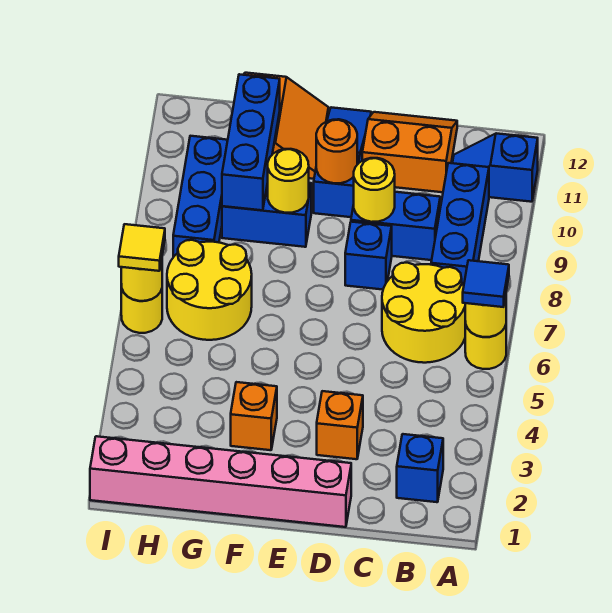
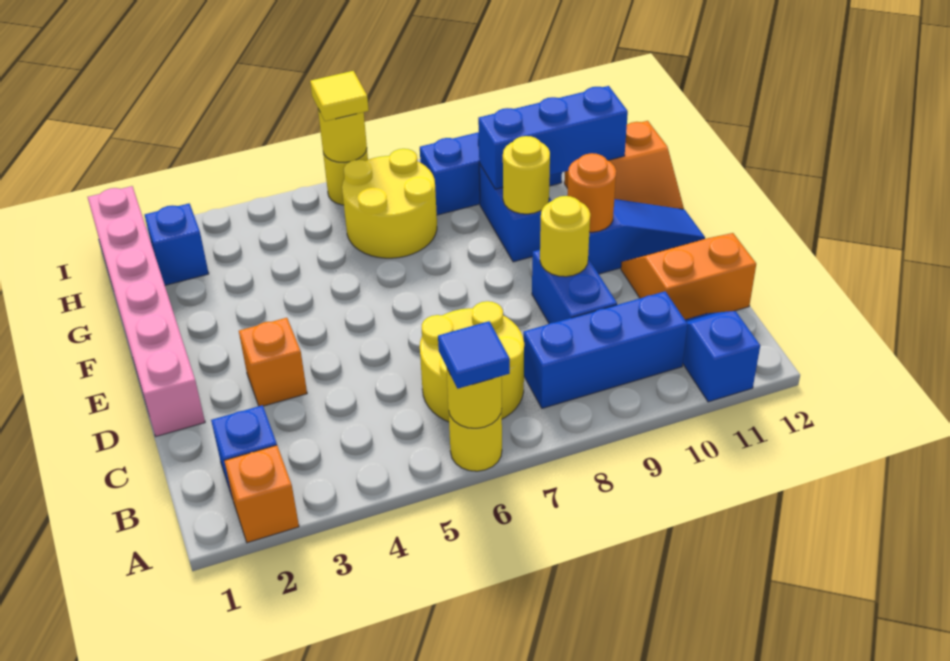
orange 2x2 slope [362,112,457,192] -> orange 2x2 slope turned to [621,233,756,320]
blue 1x1 brick [345,222,392,290] -> blue 1x1 brick moved to [145,203,209,285]
orange 1x1 brick [231,382,277,450] -> orange 1x1 brick moved to [224,445,299,543]

